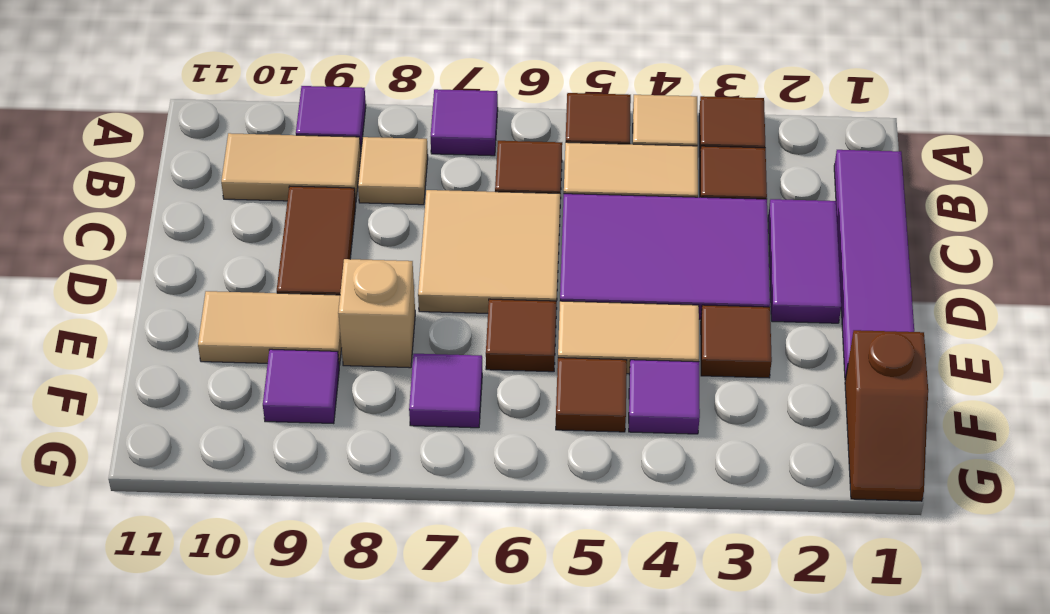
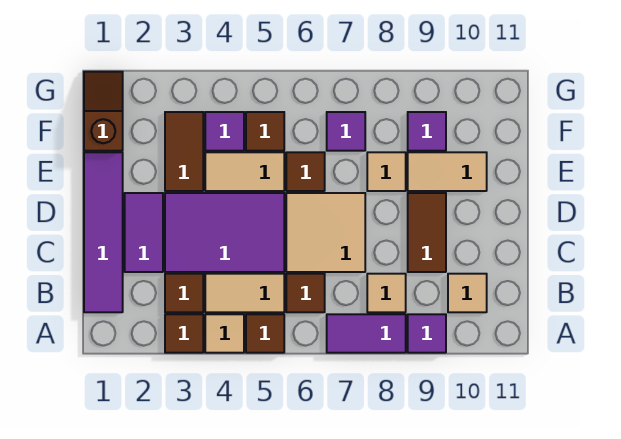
purple 1x1 tile [431,89,498,156] -> purple 1x2 tile [327,314,406,353]
tan 1x2 tile [221,133,361,201] -> tan 1x1 tile [448,274,487,312]
brown 1x1 tile [701,305,772,378] -> brown 1x2 tile [165,112,203,191]
tan 1x1 brick [338,259,415,368] -> tan 1x1 tile [367,152,406,191]

